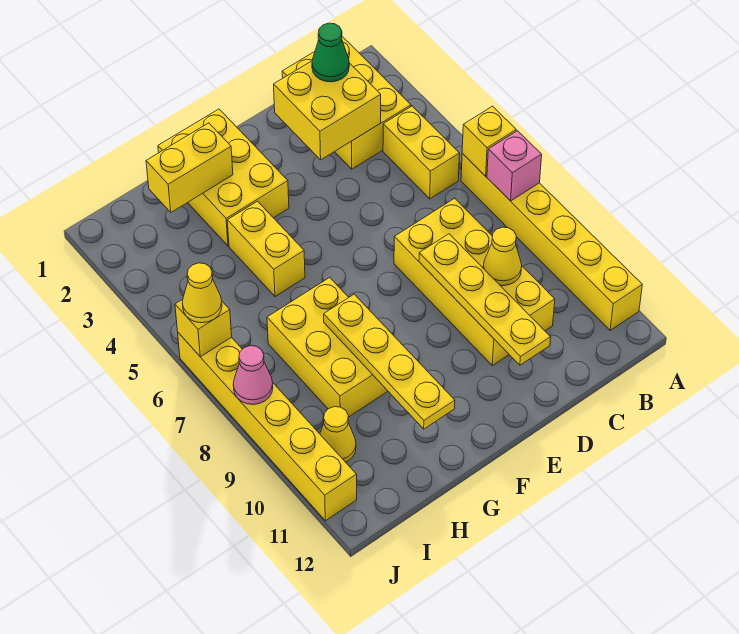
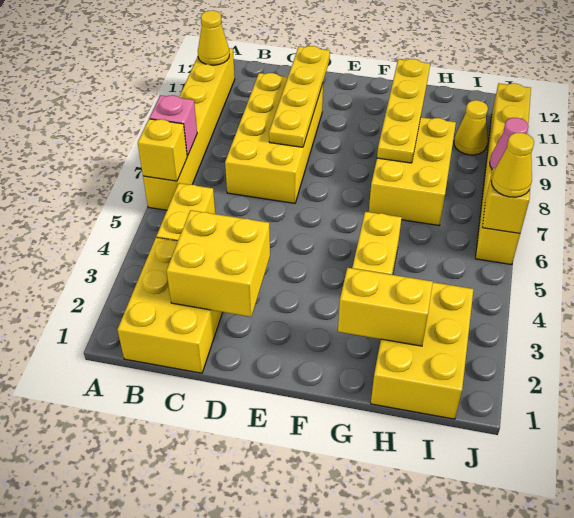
green 1x1 cone [312,23,349,82] -> none
yellow 1x1 cone [483,227,522,286] -> yellow 1x1 cone moved to [198,10,229,65]
yellow 2x3 brick [158,109,289,246] -> yellow 2x3 brick moved to [371,282,474,419]

